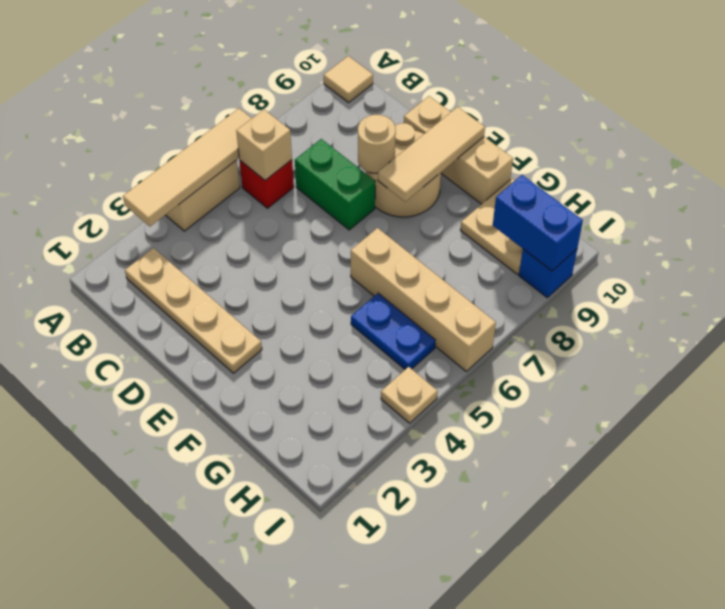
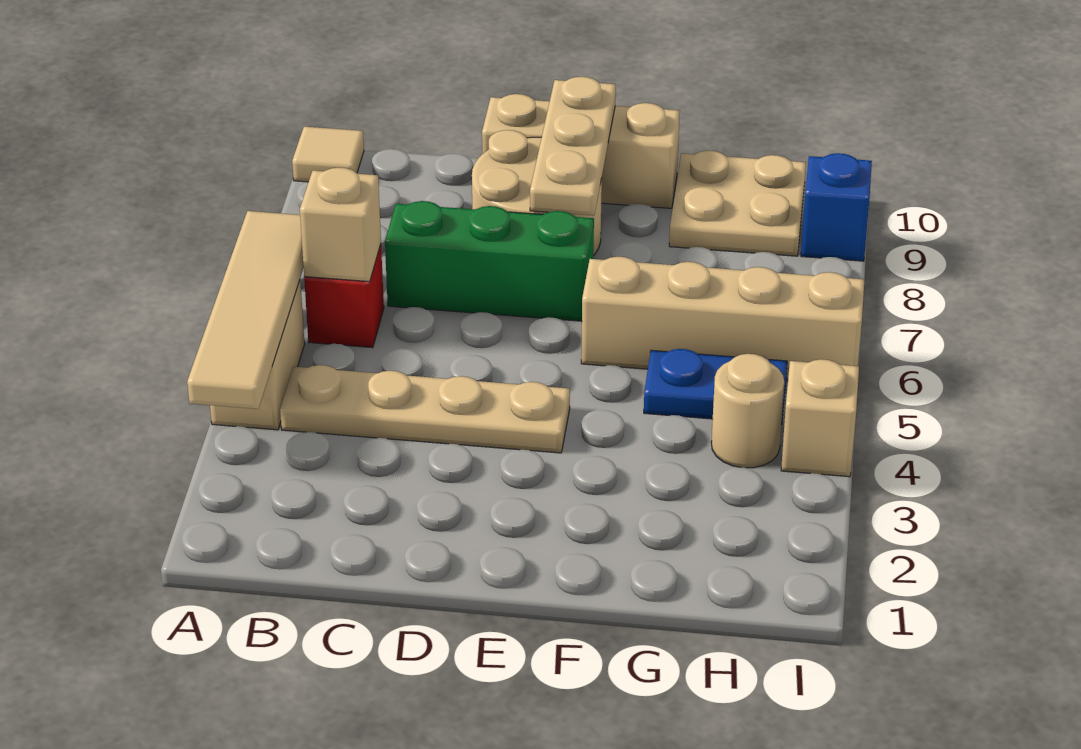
tan 1x4 plate [125,248,262,373] -> tan 1x4 plate moved to [280,365,570,453]
green 1x2 brick [295,139,375,230] -> green 1x3 brick [385,201,594,321]
tan 1x1 round brick [358,115,396,173] -> tan 1x1 round brick moved to [711,354,784,468]
tan 1x3 tile [378,107,485,202] -> tan 1x3 plate [530,77,616,216]
blue 1x2 brick [493,175,583,271] -> none
tan 1x1 plate [381,367,437,423] -> tan 1x1 brick [781,359,859,477]

